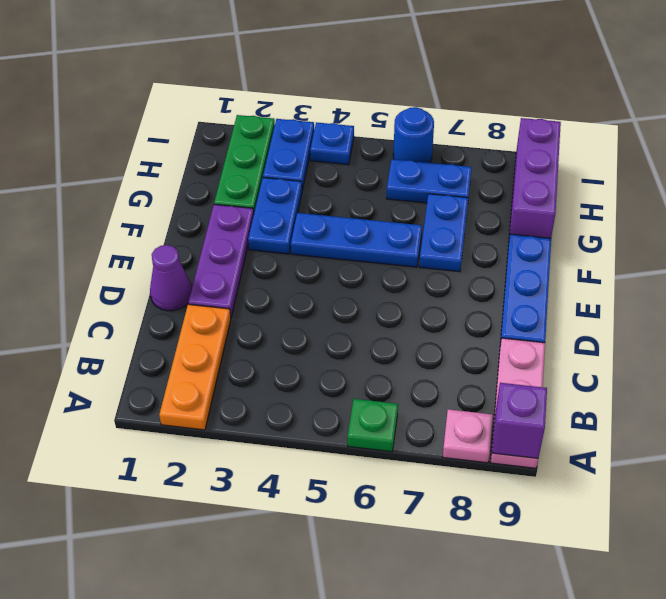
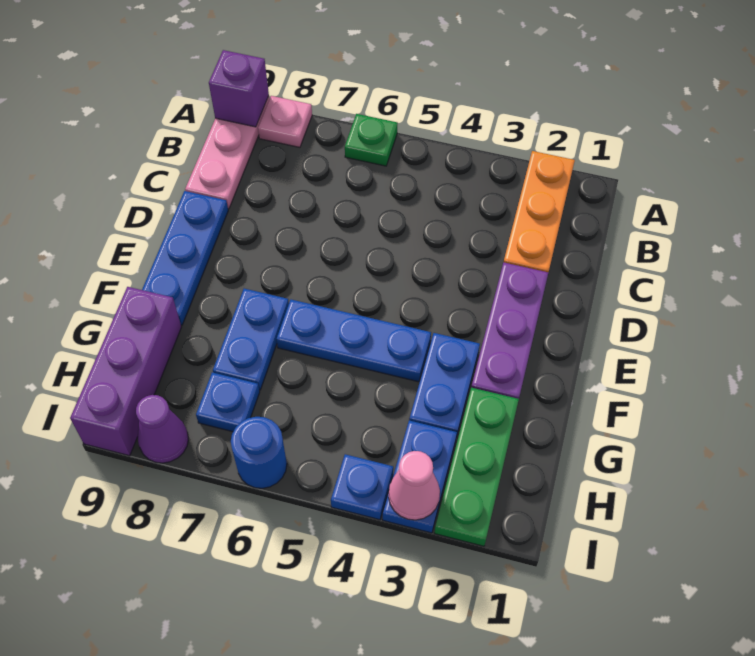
purple 1x1 cone [150,245,192,311] -> purple 1x1 cone moved to [136,395,189,463]
blue 1x2 plate [386,159,472,203] -> blue 1x1 plate [196,372,260,432]
none -> pink 1x1 cone [389,451,440,520]

